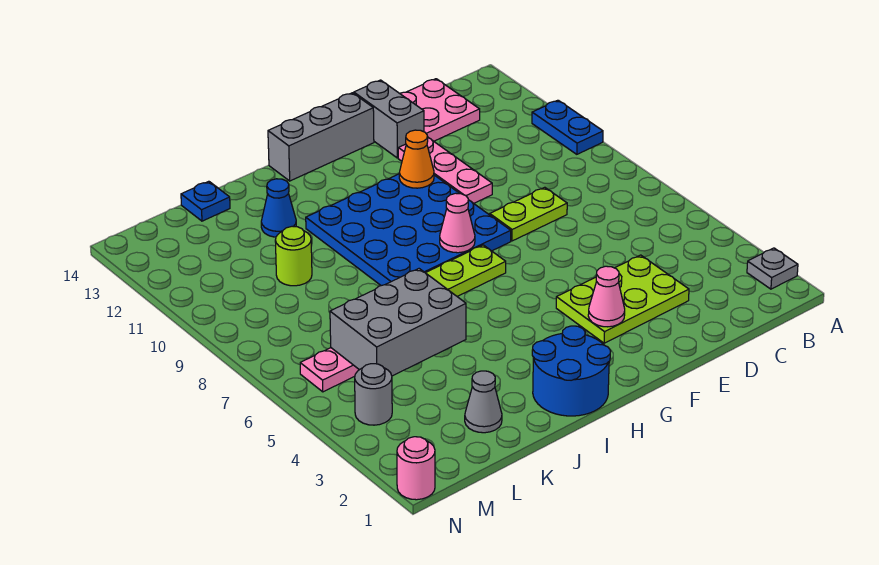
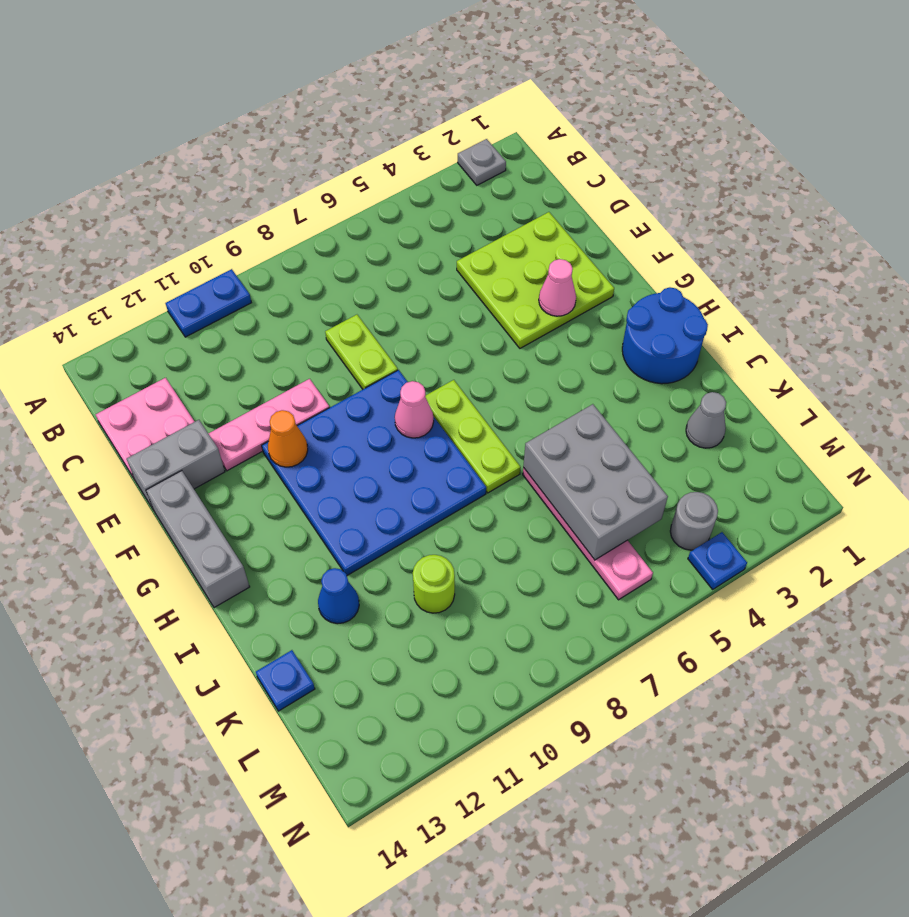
lime 2x3 plate [556,255,689,343] -> lime 3x3 plate [457,212,614,348]
pink 1x1 round brick [397,437,435,500] -> none
none -> blue 1x1 plate [688,532,747,590]

